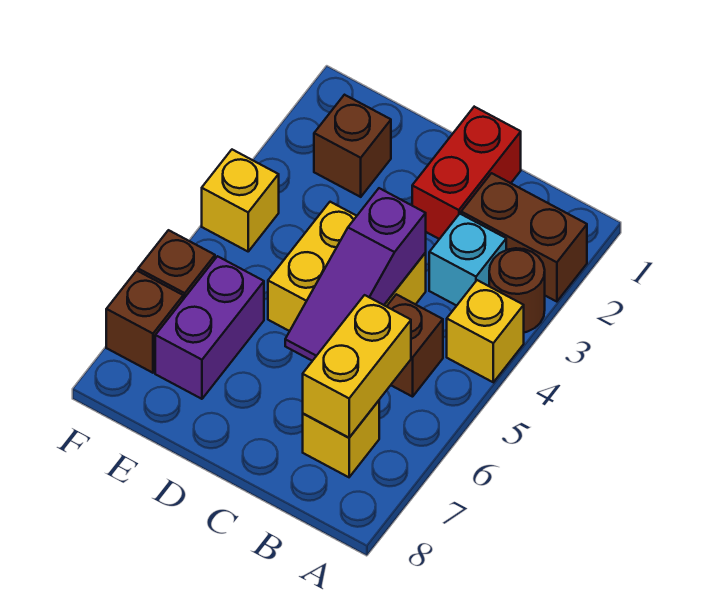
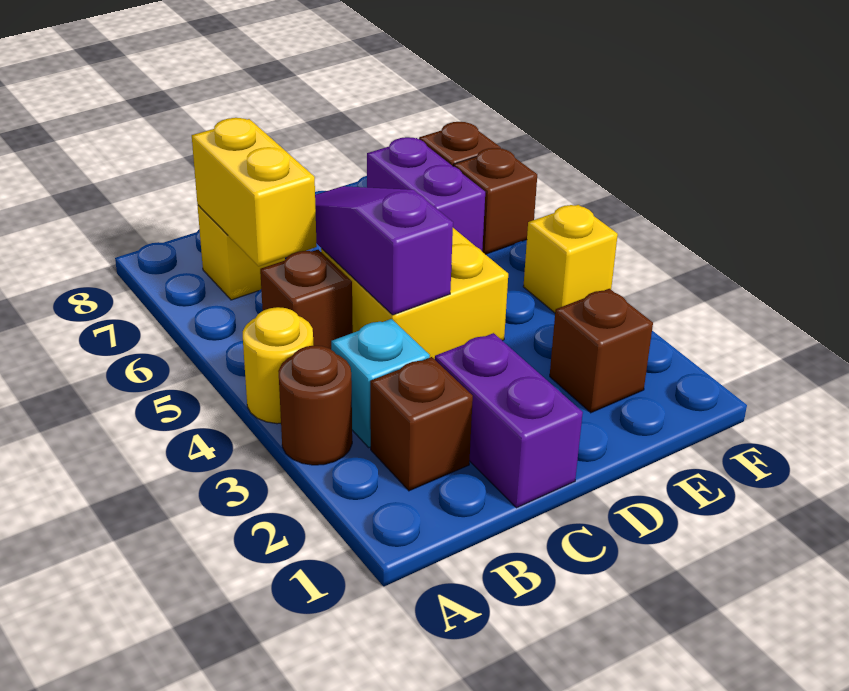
brown 1x2 brick [461,173,587,302] -> brown 1x1 brick [370,357,473,491]
yellow 1x1 brick [447,280,524,382] -> yellow 1x1 round brick [243,307,313,424]
red 1x2 brick [412,107,521,239] -> purple 1x2 brick [435,333,583,508]

